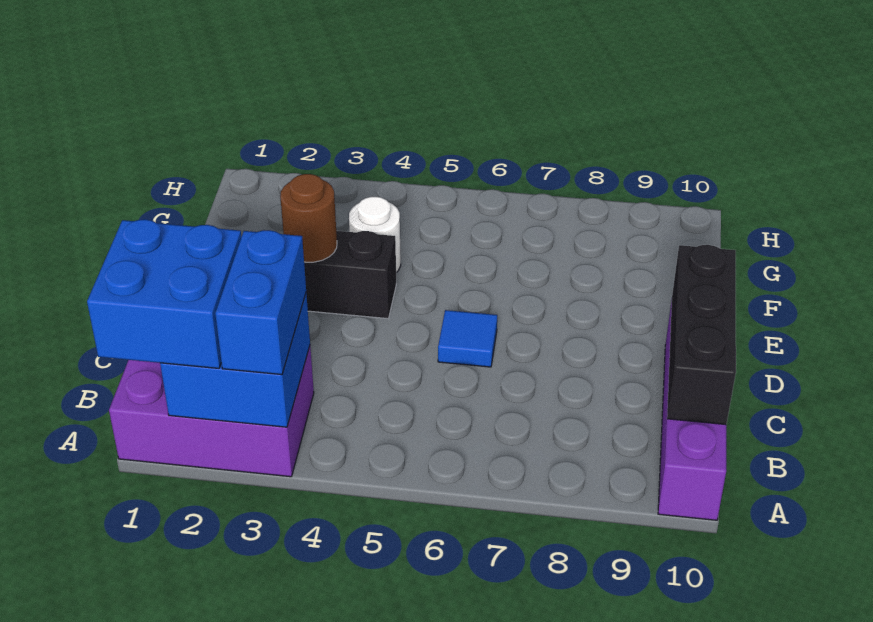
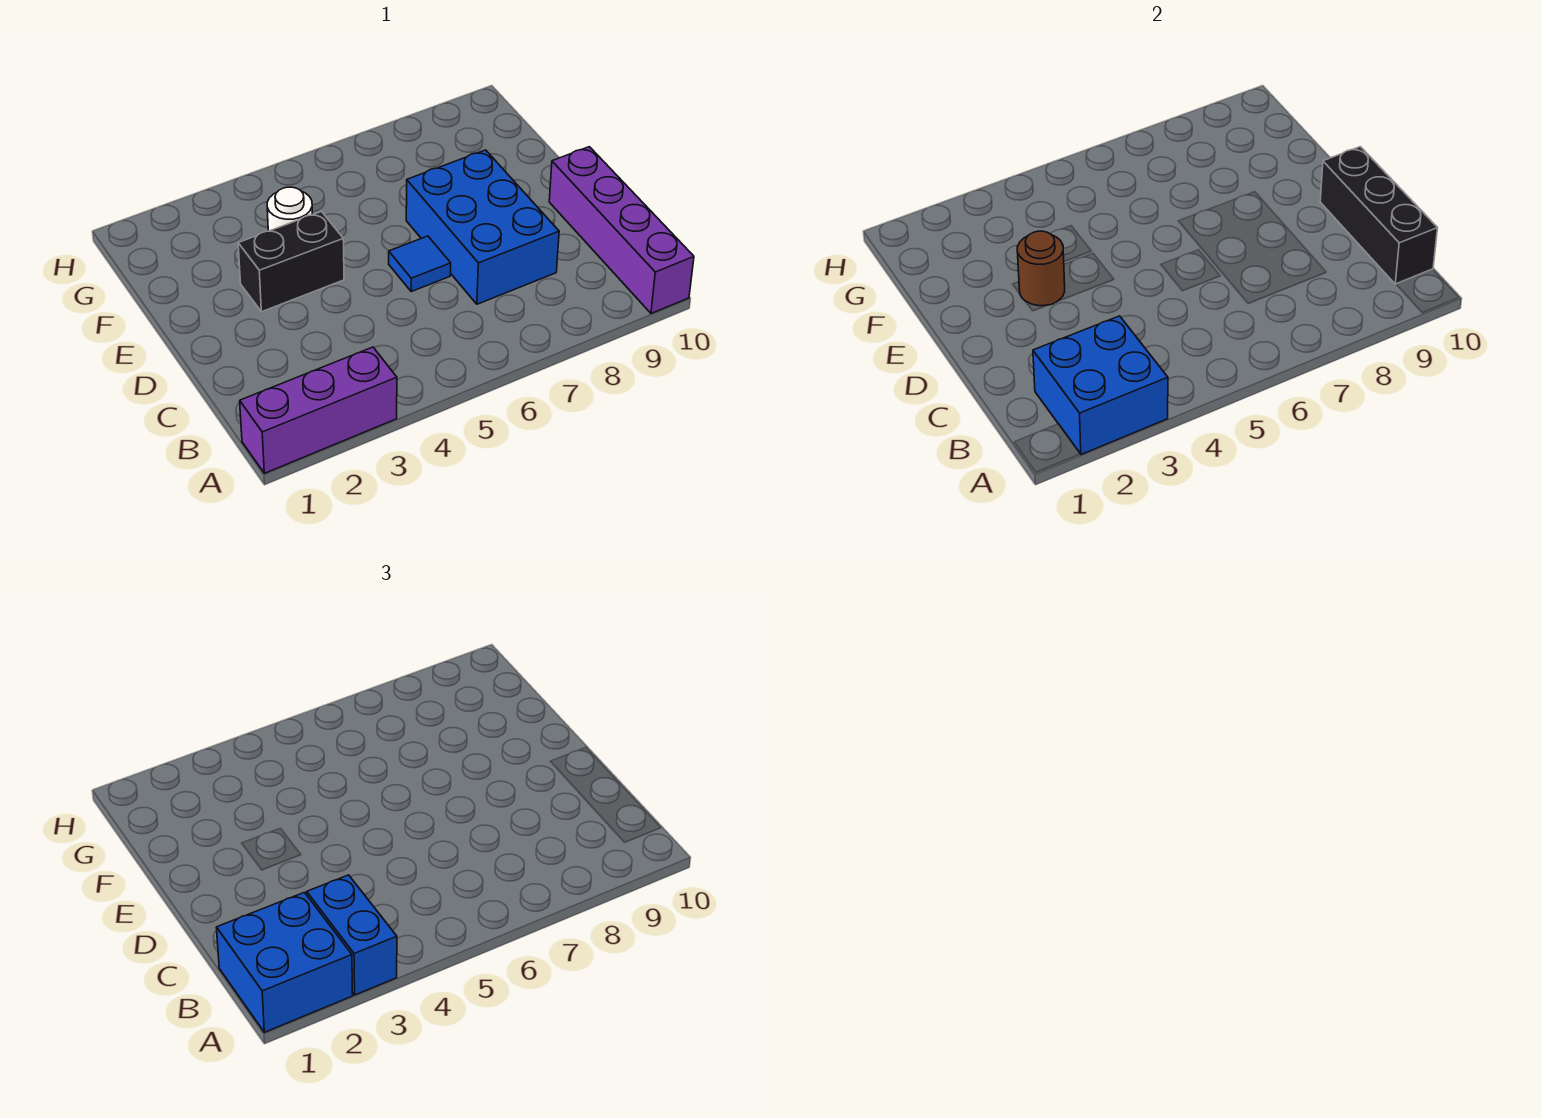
purple 2x3 brick [109,346,314,477] -> purple 1x3 brick [240,347,397,473]
none -> blue 2x3 brick [406,150,559,304]

